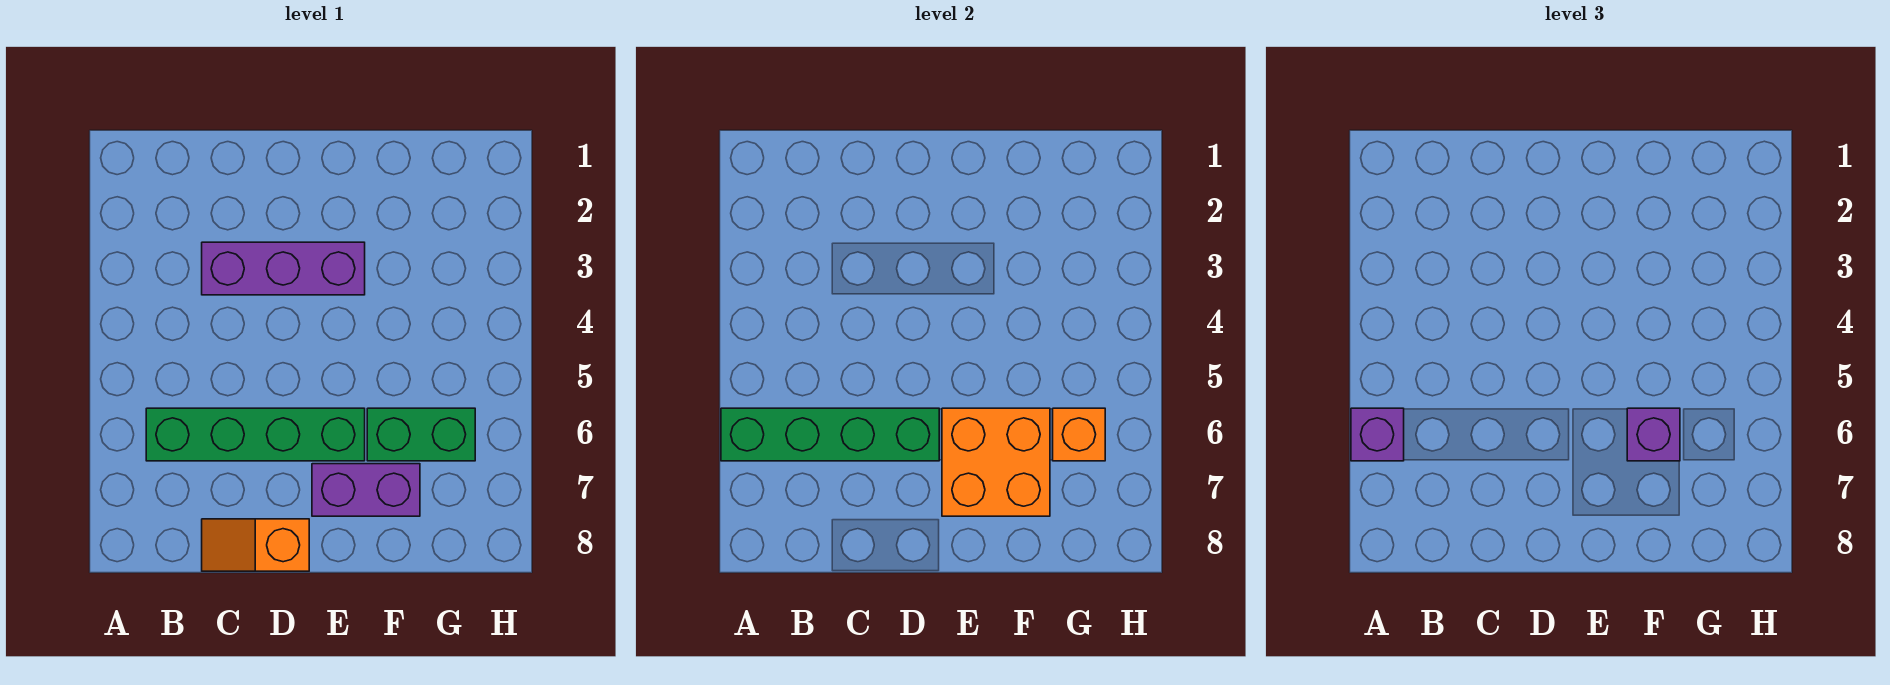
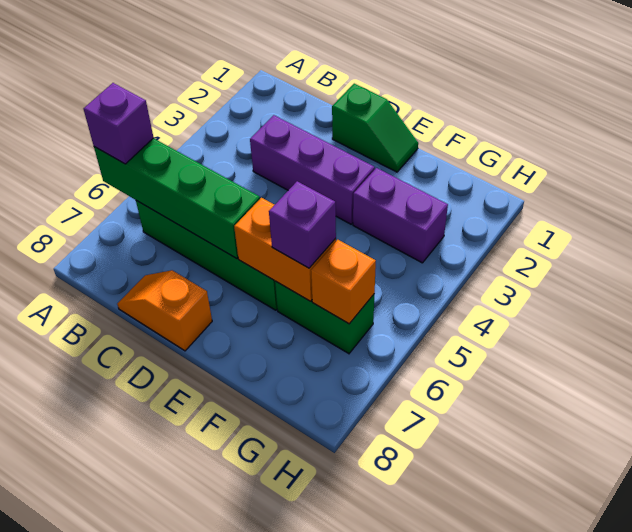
none -> green 1x2 slope [332,84,418,172]
orange 2x2 brick [942,408,1050,516] -> orange 1x2 brick [234,198,336,301]
purple 1x2 brick [312,464,420,516] -> purple 1x2 brick moved to [353,168,448,263]

